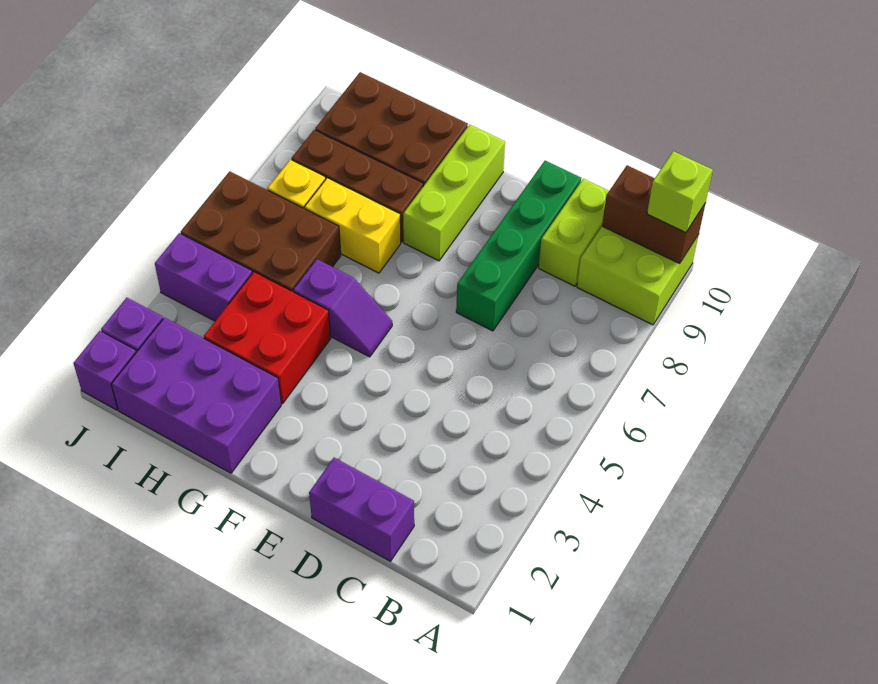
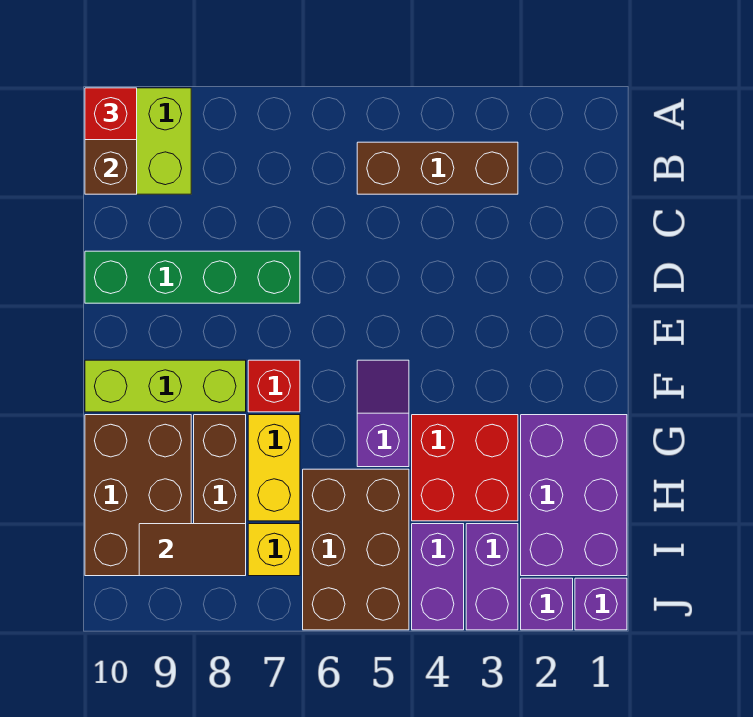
lime 1x1 brick [647,151,713,233] -> red 1x1 brick [85,88,137,140]
none -> brown 1x3 brick [357,142,518,194]
purple 1x2 brick [309,458,414,561] -> purple 1x2 brick moved to [466,524,518,630]
lime 1x2 brick [539,179,609,286] -> none
none -> red 1x1 brick [248,360,300,412]
none -> brown 1x2 tile [139,524,246,576]

